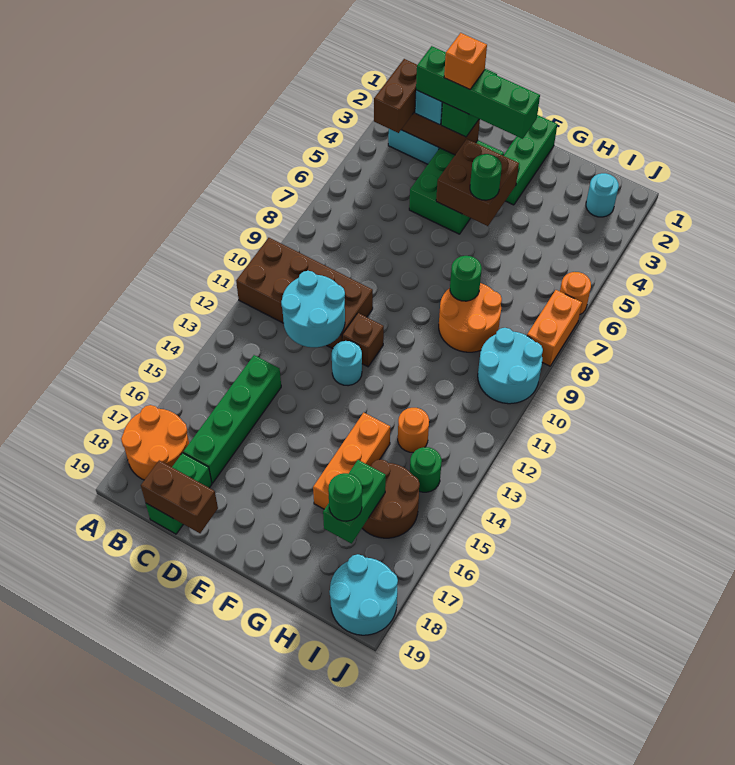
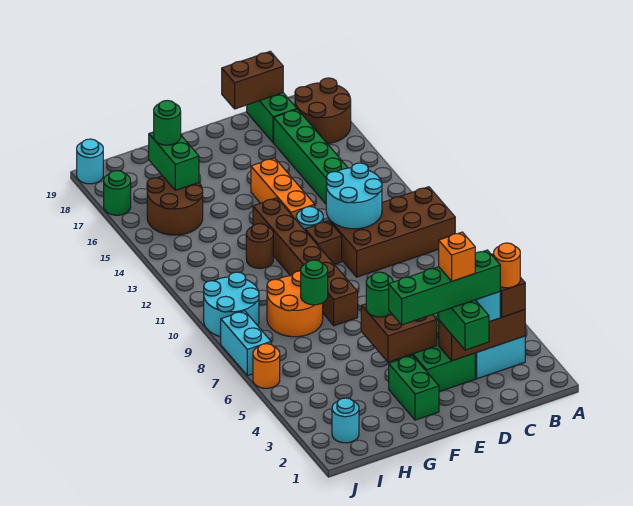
orange 2x2 round brick [121,405,189,480] -> brown 2x2 round brick [295,78,351,144]
green 1x3 brick [503,115,557,205] -> green 1x2 brick [389,355,439,420]
none -> brown 1x6 brick [253,198,358,326]
none -> brown 1x1 round brick [246,224,273,268]
orange 1x3 brick [313,413,390,509] -> orange 1x3 brick moved to [251,158,315,220]
orange 1x1 round brick [398,408,429,453] -> orange 1x1 round brick moved to [494,243,520,288]
green 1x1 round brick [410,447,442,492] -> green 1x1 round brick moved to [104,171,131,215]
cyan 2x2 round brick [329,554,398,635] -> cyan 1x1 round brick [77,139,103,184]
orange 1x2 brick [527,290,582,366] -> cyan 1x2 brick [221,311,271,376]

